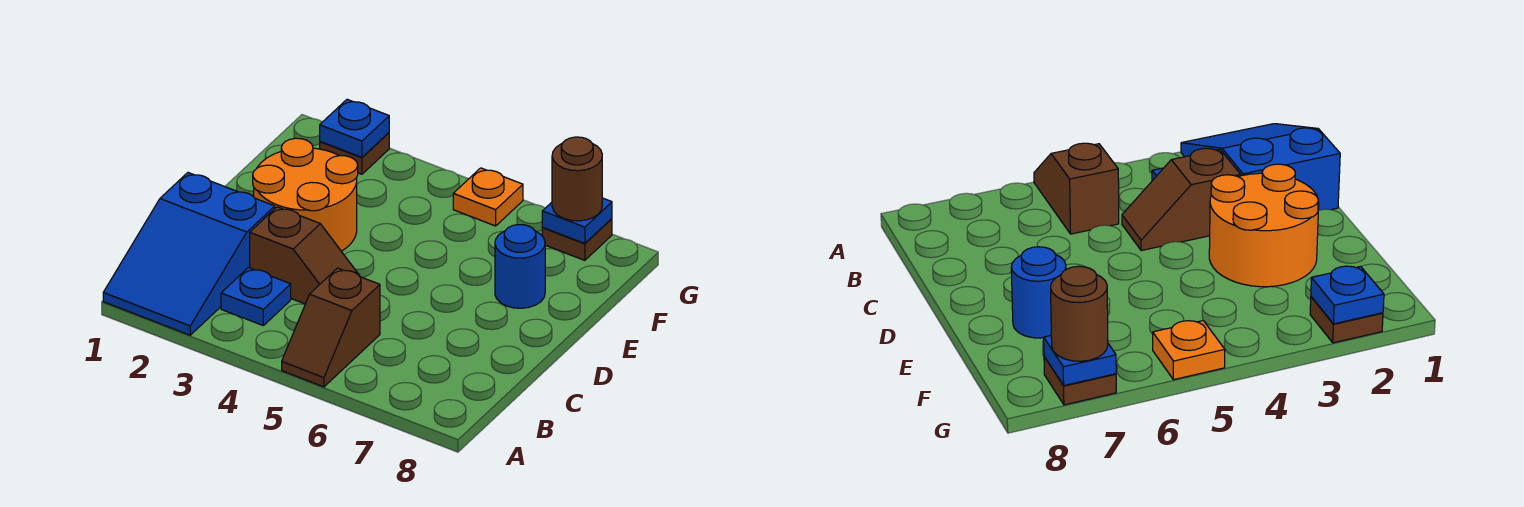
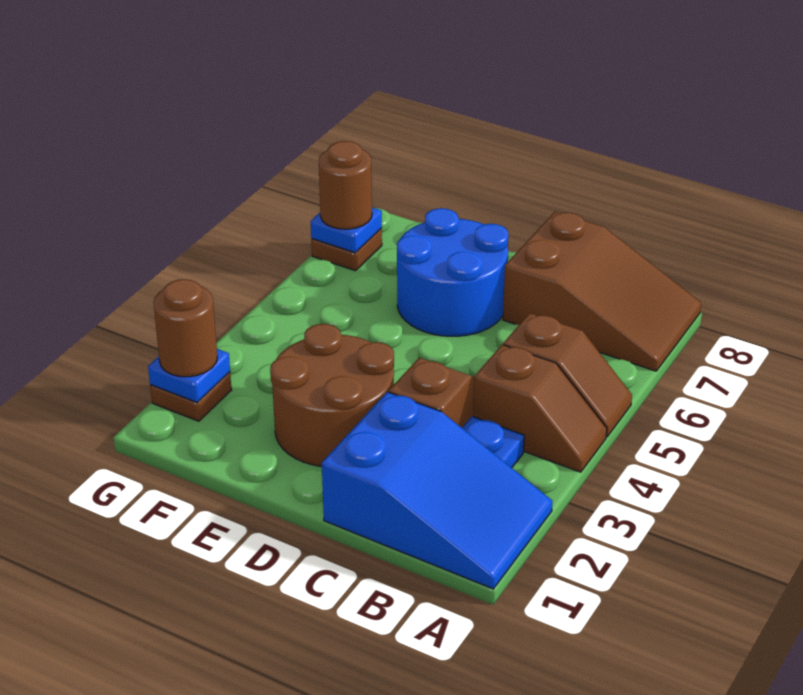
none -> brown 1x2 slope [473,345,607,472]
none -> brown 2x3 slope [503,212,701,371]
orange 2x2 round brick [253,138,358,251] -> brown 2x2 round brick [270,324,394,467]
blue 1x1 round brick [495,225,545,308] -> blue 2x2 round brick [397,208,508,336]
none -> brown 1x1 round brick [153,279,217,377]
orange 1x1 plate [453,168,523,226] -> none

